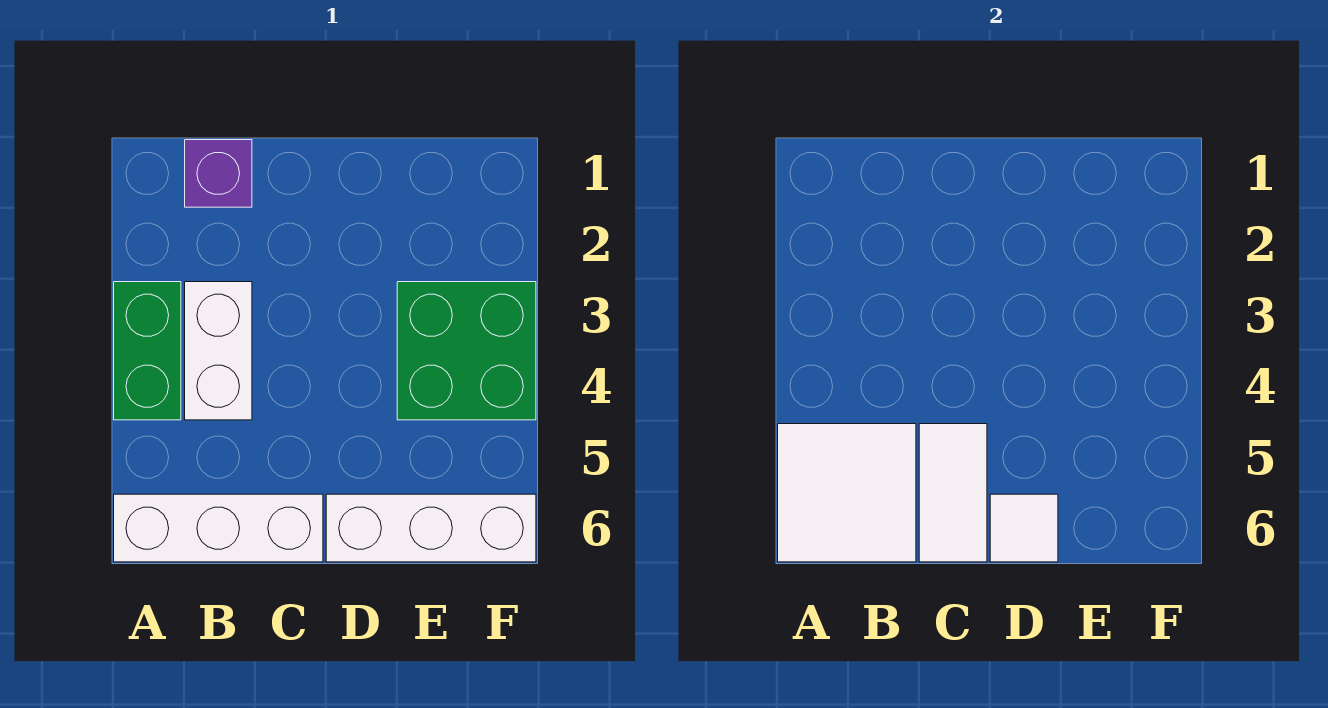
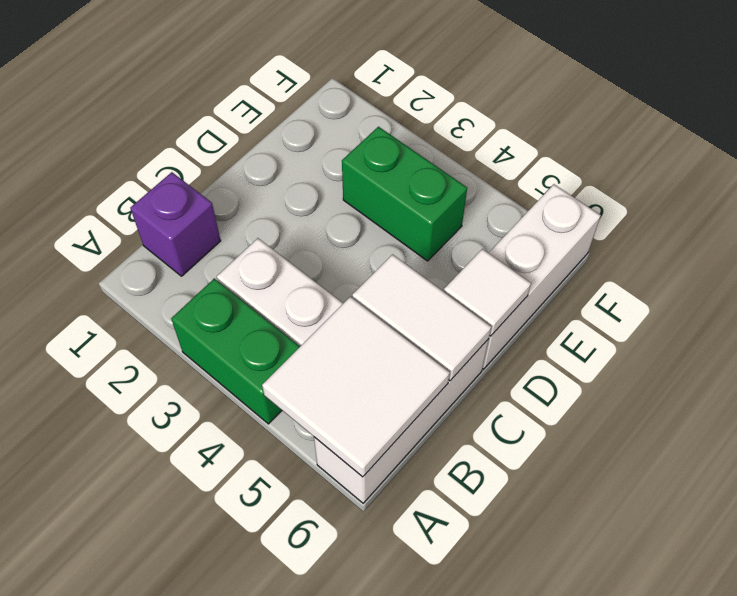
green 2x2 brick [397,282,536,420] -> green 1x2 brick [342,127,467,261]

